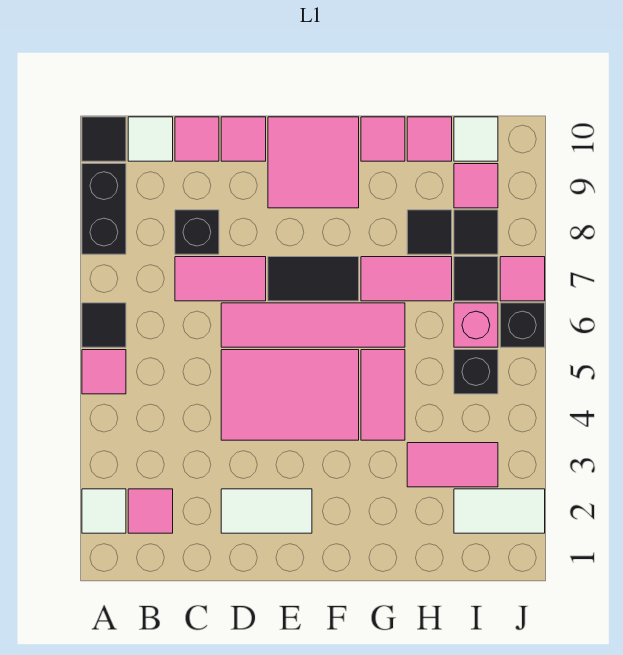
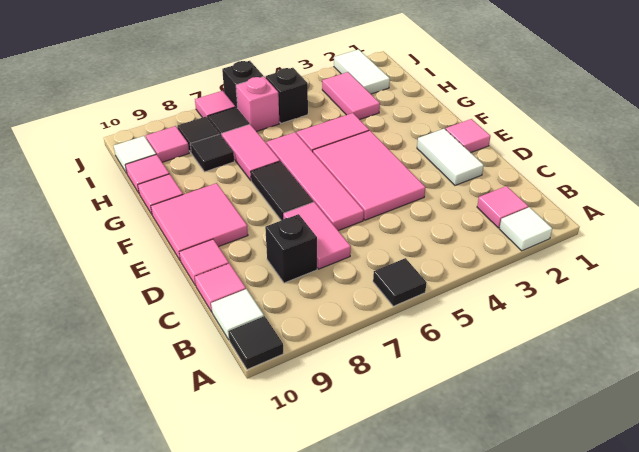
pink 1x1 tile [82,350,126,394] -> pink 1x1 tile moved to [446,119,490,153]
black 1x2 brick [82,164,126,254] -> none

